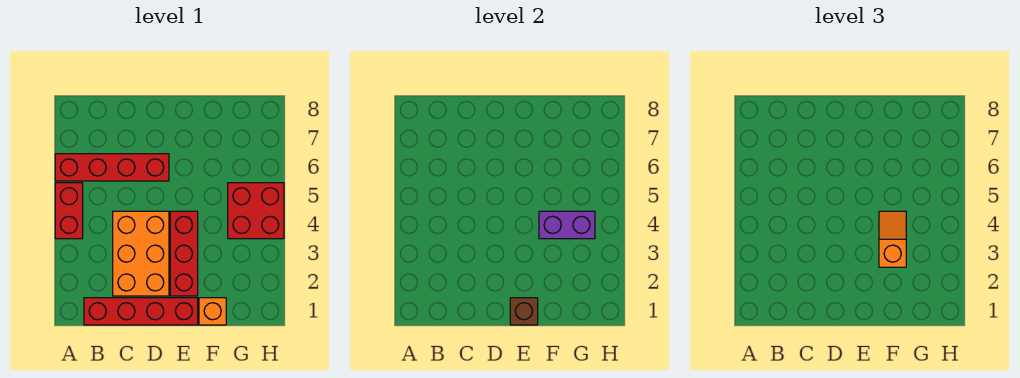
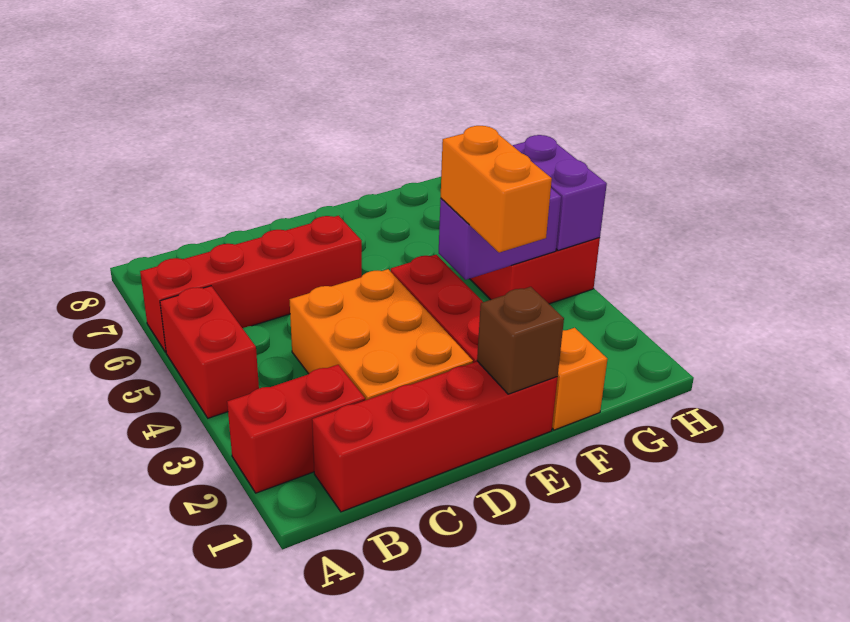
none -> red 1x2 brick [227,365,365,493]
orange 1x2 slope [879,211,906,267] -> orange 1x2 brick [441,126,552,253]
none -> purple 1x2 brick [512,135,607,251]

